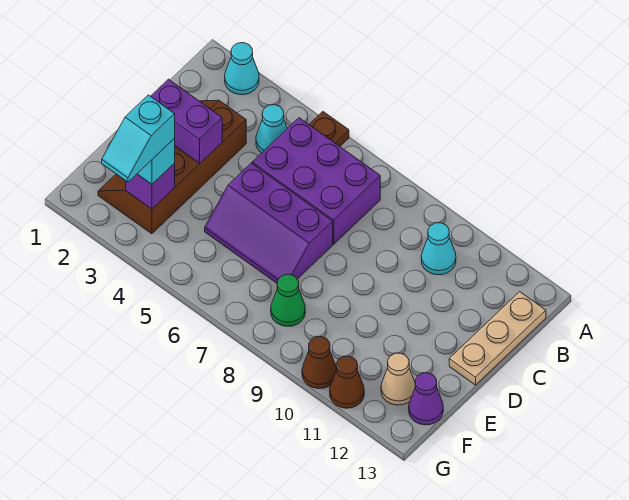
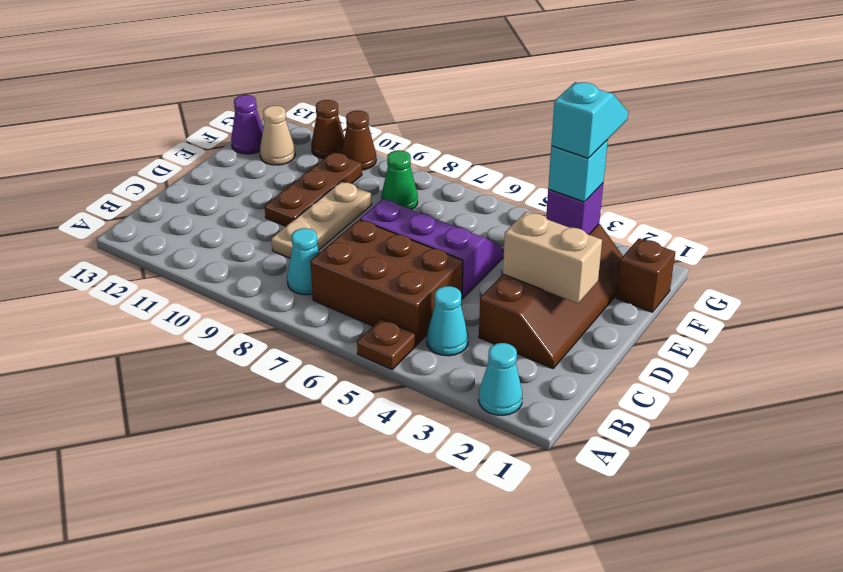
purple 2x3 brick [252,118,380,244] -> brown 2x3 brick [310,220,463,345]
cyan 1x1 cone [421,223,456,275] -> cyan 1x1 cone moved to [287,228,320,295]
tan 1x3 plate [449,292,546,385] -> tan 1x3 plate moved to [271,182,372,258]
purple 1x2 brick [151,79,222,164] -> tan 1x2 brick [503,212,602,303]
none -> brown 1x3 plate [265,152,362,226]
none -> brown 1x1 brick [616,239,675,312]

